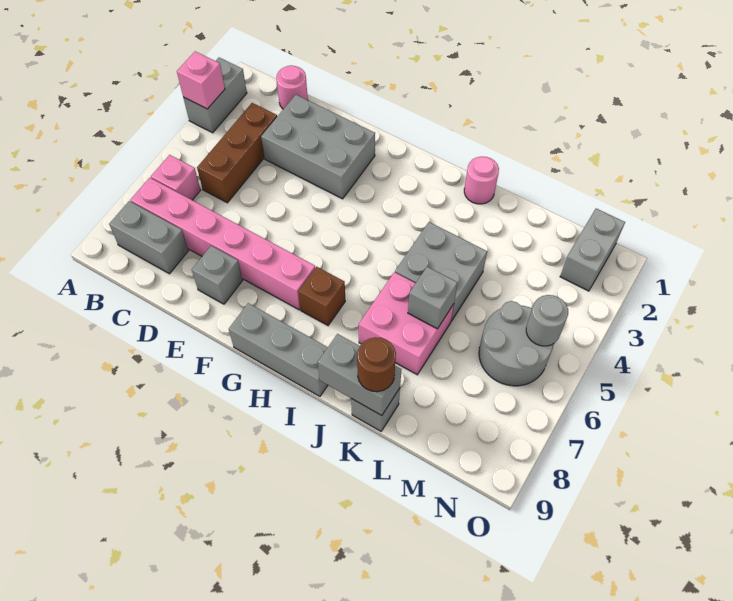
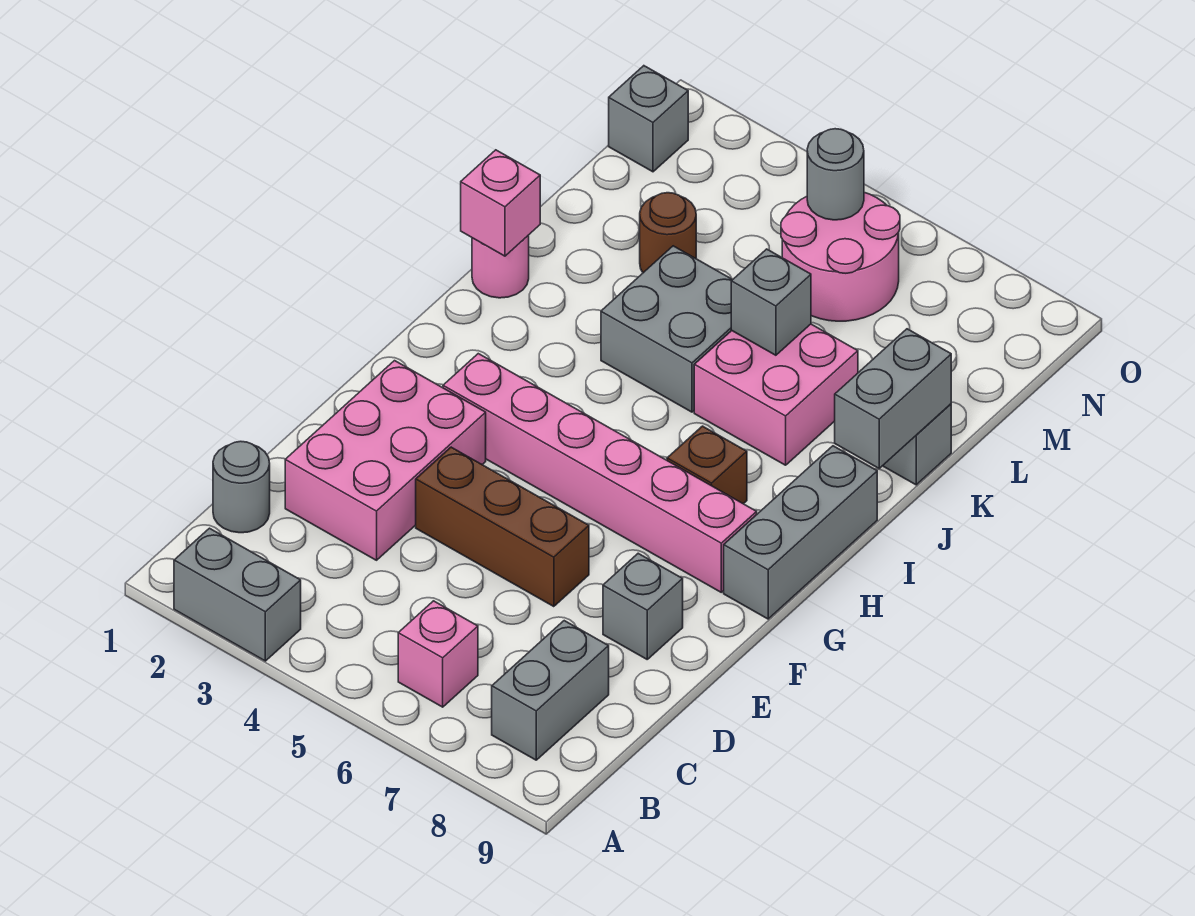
pink 1x1 brick [177,51,225,109] -> pink 1x1 brick moved to [461,150,540,256]
pink 1x6 brick [130,178,315,310] -> pink 1x6 brick turned to [443,354,757,592]
pink 1x1 round brick [276,65,308,109] -> grey 1x1 round brick [213,441,270,533]
brown 1x3 brick [197,103,277,203] -> brown 1x3 brick moved to [416,447,589,607]
grey 2x3 brick [261,95,375,199] -> pink 2x3 brick [285,361,486,560]
brown 1x1 round brick [357,337,396,392] -> brown 1x1 round brick moved to [640,193,696,273]
grey 2x2 round brick [479,301,554,386] -> pink 2x2 round brick [781,192,900,321]
grey 1x2 brick [560,209,625,291] -> grey 1x1 brick [609,66,688,172]

